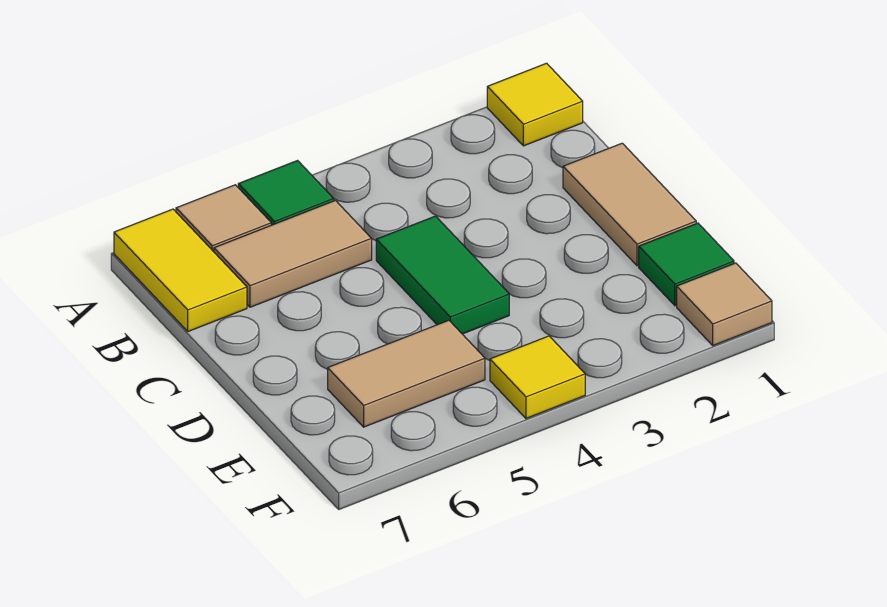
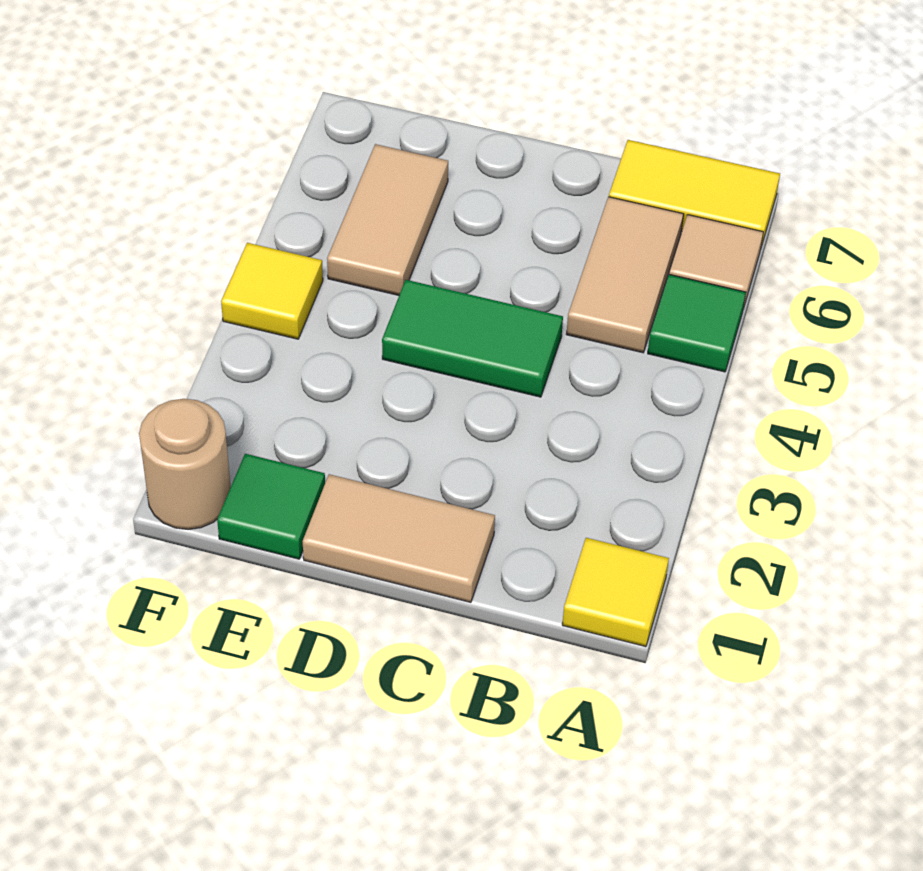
tan 1x1 tile [677,263,772,345] -> tan 1x1 round brick [139,399,231,529]

